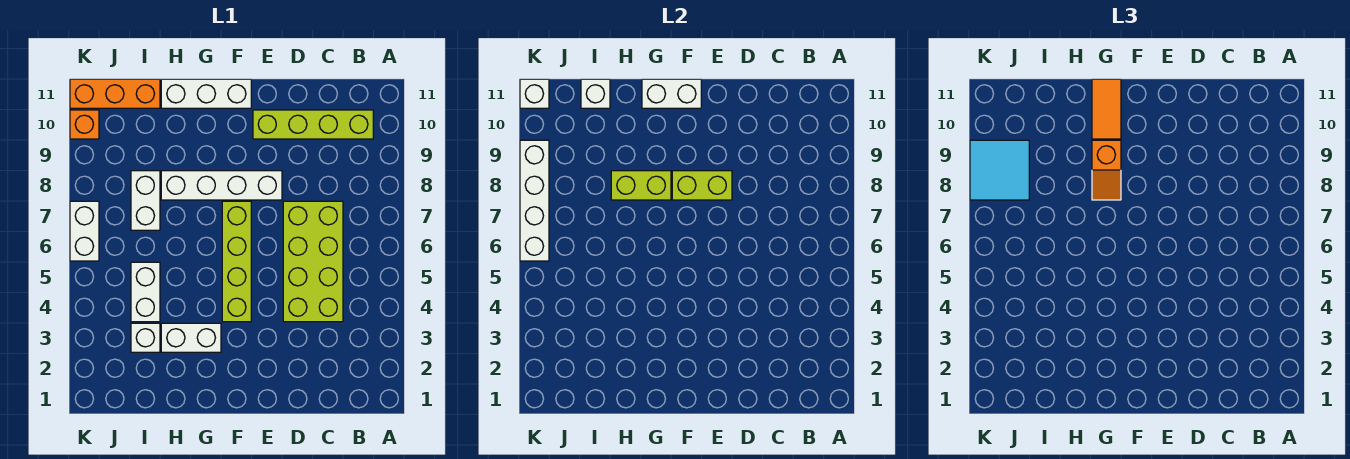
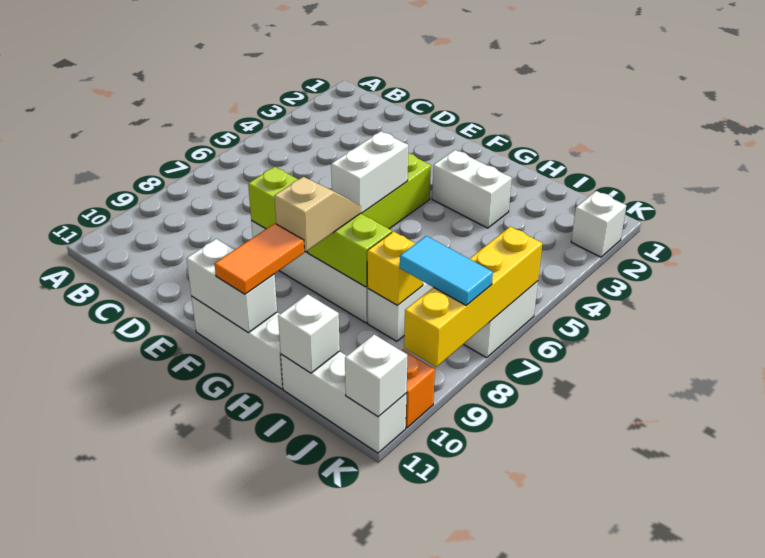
lime 1x4 brick [253,110,373,139] -> none
lime 2x4 brick [283,201,343,322] -> none
orange 1x2 slope [1092,140,1121,200] -> tan 1x2 slope [274,177,361,251]
white 1x1 brick [131,323,160,352] -> white 1x1 brick moved to [571,191,626,257]
white 1x2 brick [131,262,160,322] -> white 1x2 brick moved to [331,131,408,214]
none -> yellow 1x1 brick [367,231,423,305]
orange 1x3 brick [70,79,160,108] -> white 1x3 brick [281,351,406,453]
cyan 2x2 tile [970,140,1029,200] -> cyan 1x2 tile [400,236,493,305]
white 1x4 brick [520,140,549,261] -> yellow 1x4 brick [404,227,542,367]

